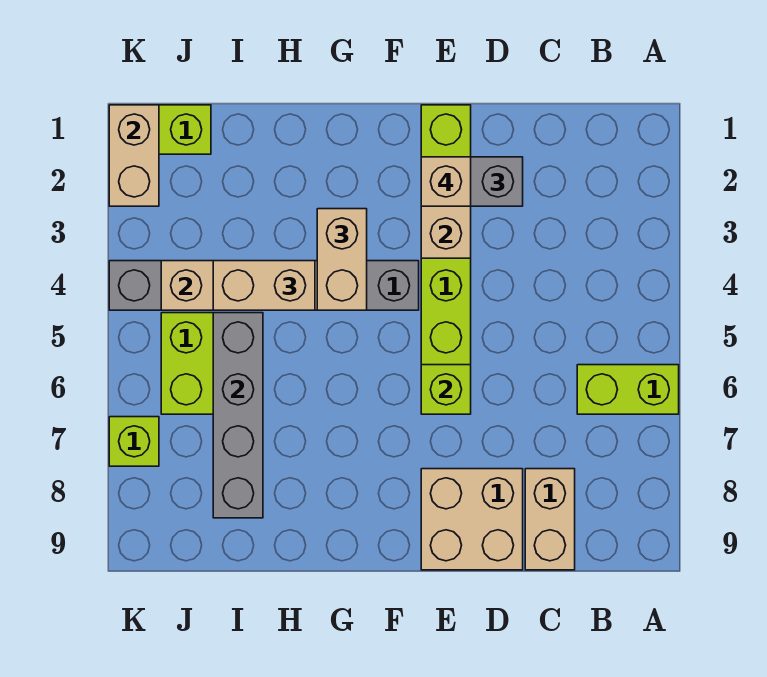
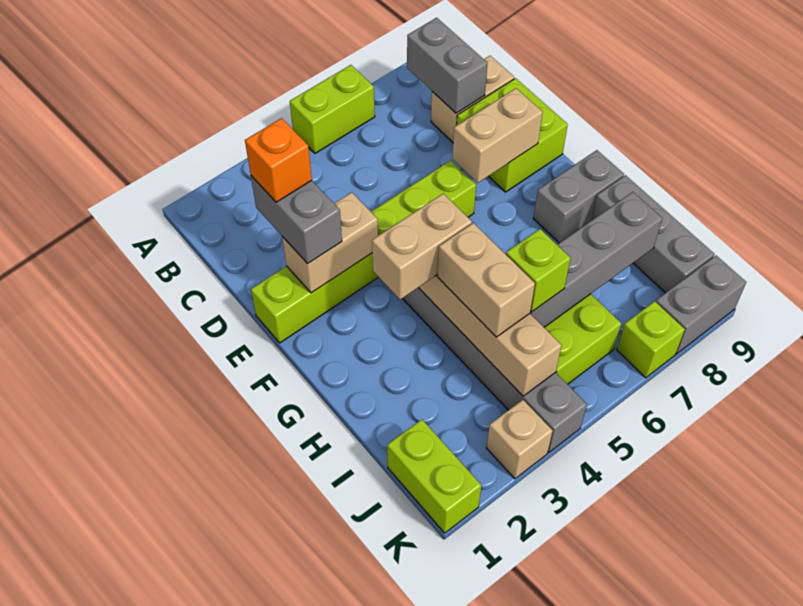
lime 1x2 brick [577,365,679,414] -> lime 1x2 brick turned to [290,65,375,153]
none -> grey 1x2 brick [407,18,488,113]
none -> orange 1x1 brick [245,118,312,202]
tan 2x2 brick [421,469,523,570] -> lime 2x2 brick [457,78,568,192]
tan 1x1 brick [421,157,471,206] -> tan 1x1 brick moved to [486,400,553,479]
lime 1x1 brick [421,365,471,414] -> lime 1x1 brick moved to [506,229,571,312]
none -> grey 1x2 brick [533,150,624,243]
none -> grey 1x3 brick [591,175,714,293]
tan 1x2 brick [109,105,159,206] -> tan 1x2 brick moved to [452,88,543,183]
none -> grey 1x2 brick [656,256,746,354]

